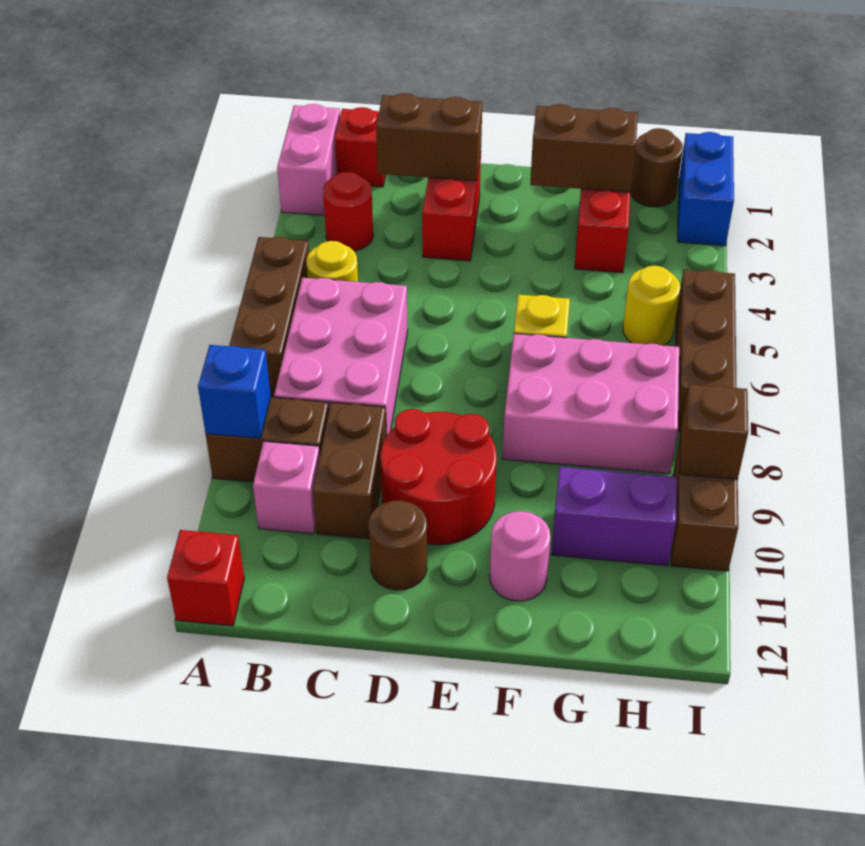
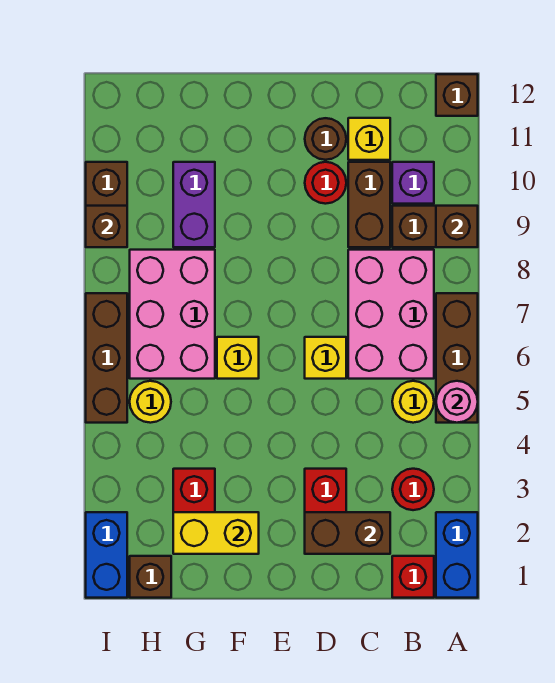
pink 1x2 brick [277,104,340,215] -> blue 1x2 brick [436,512,478,598]
blue 1x1 brick [198,345,271,438] -> brown 1x1 brick [436,206,478,247]
red 1x1 brick [167,530,244,626] -> brown 1x1 brick [436,74,478,116]
pink 1x1 brick [253,441,320,534] -> purple 1x1 brick [392,162,434,204]
none -> yellow 1x1 brick [348,118,390,160]
none -> yellow 1x1 brick [305,337,346,379]
red 2x2 round brick [380,409,497,545] -> red 1x1 round brick [305,162,346,204]
brown 1x2 brick [530,104,638,192] -> yellow 1x2 brick [173,512,259,554]
pink 2x3 brick [502,334,679,474] -> pink 2x3 brick turned to [130,250,215,379]
pink 1x1 round brick [490,511,551,601] -> pink 1x1 round brick moved to [436,381,478,423]
purple 1x2 brick [552,467,677,566] -> purple 1x2 brick turned to [173,162,215,247]
brown 1x1 round brick [630,128,683,207] -> brown 1x1 brick [130,556,171,598]

